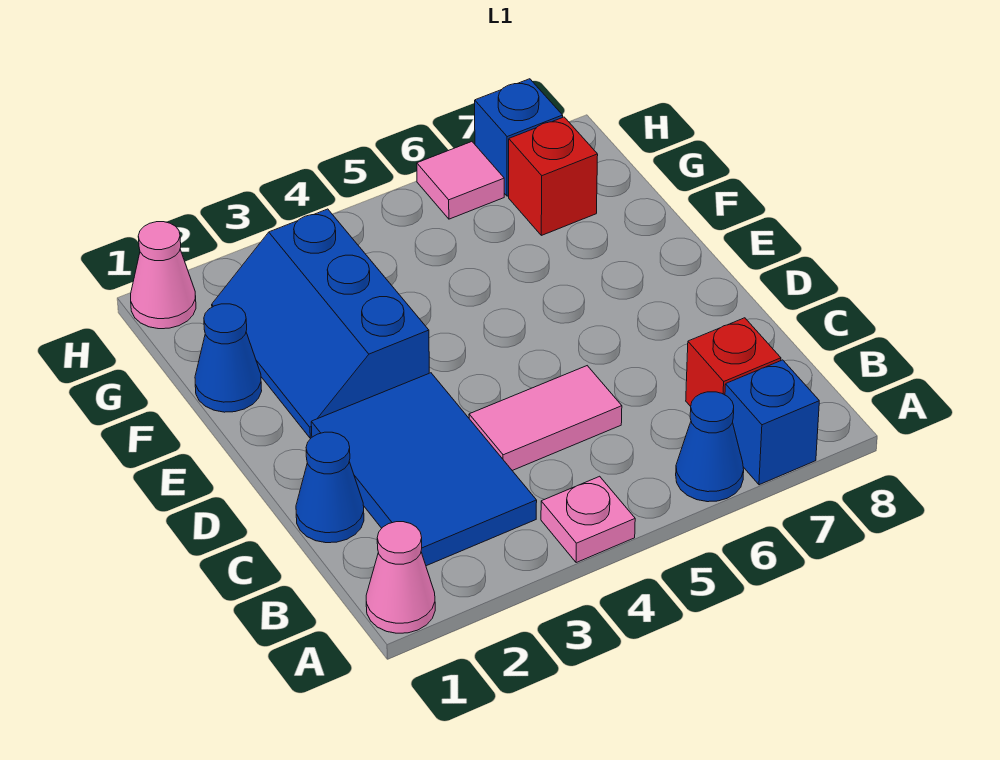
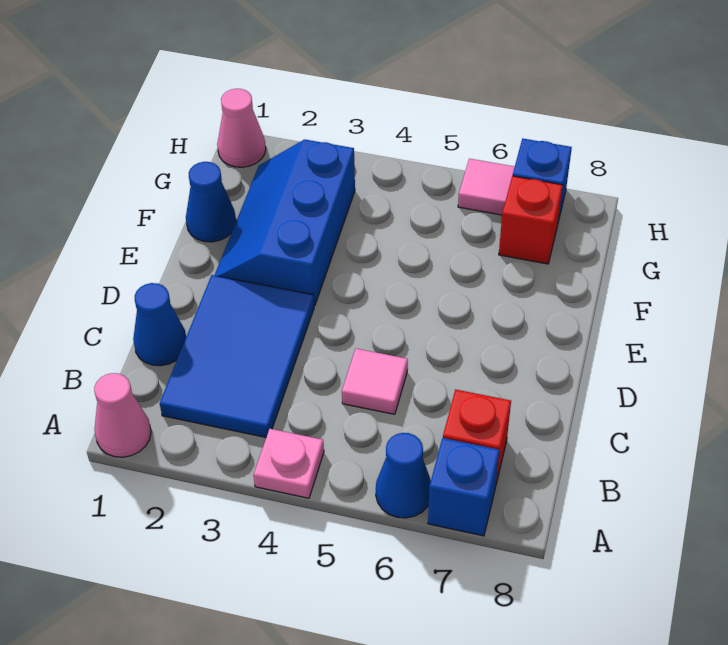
pink 1x2 tile [469,366,622,470] -> pink 1x1 tile [342,349,408,414]

